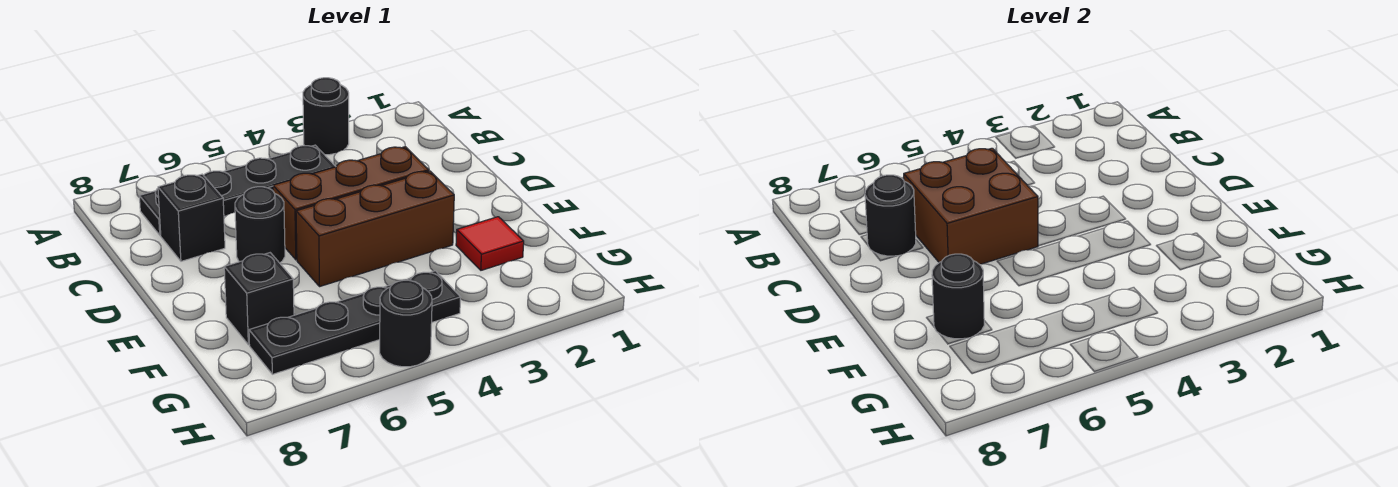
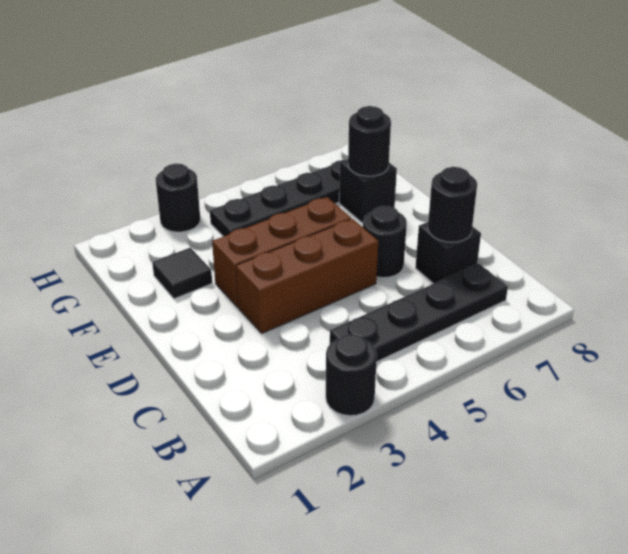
brown 2x2 brick [904,148,1038,264] -> none
red 1x1 tile [456,217,524,270] -> black 1x1 tile [152,248,212,299]
black 1x1 round brick [380,280,432,367] -> black 1x1 round brick moved to [156,164,200,232]

